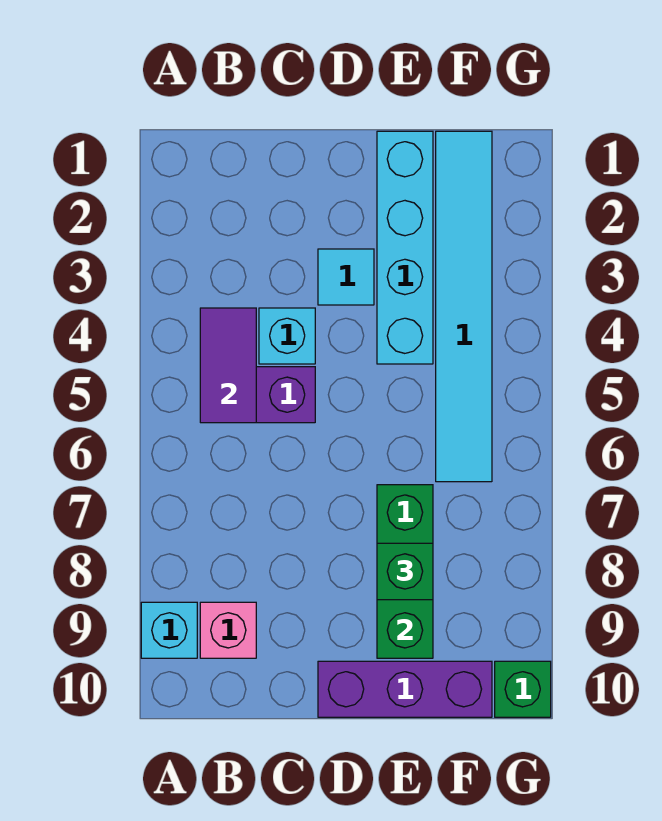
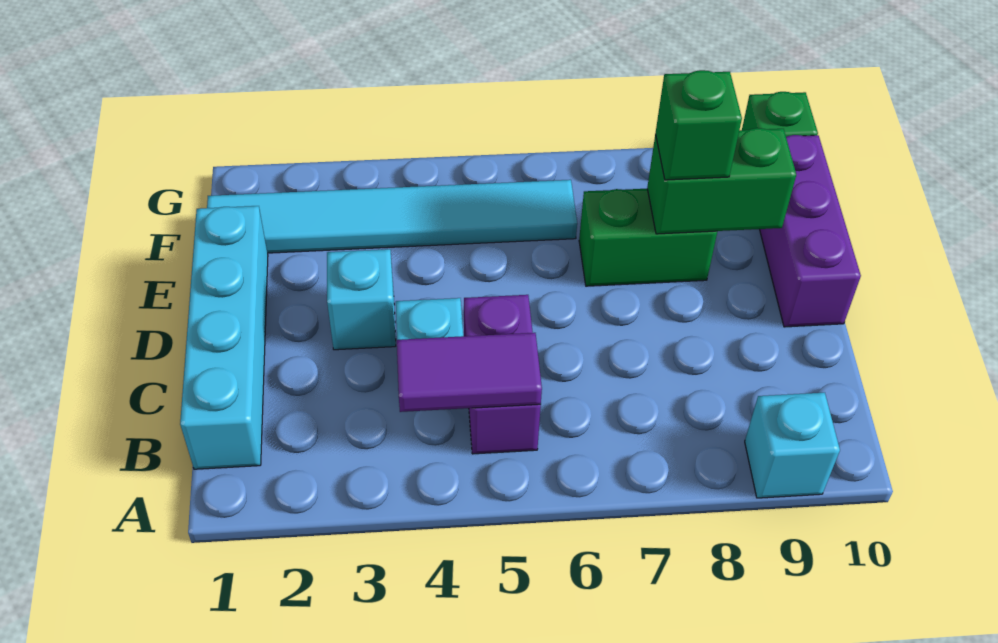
pink 1x1 brick [200,602,256,658] -> none
cyan 1x1 tile [318,249,374,305] -> cyan 1x1 brick [327,249,396,350]
cyan 1x4 brick [377,131,433,364] -> cyan 1x4 brick turned to [180,206,268,469]

